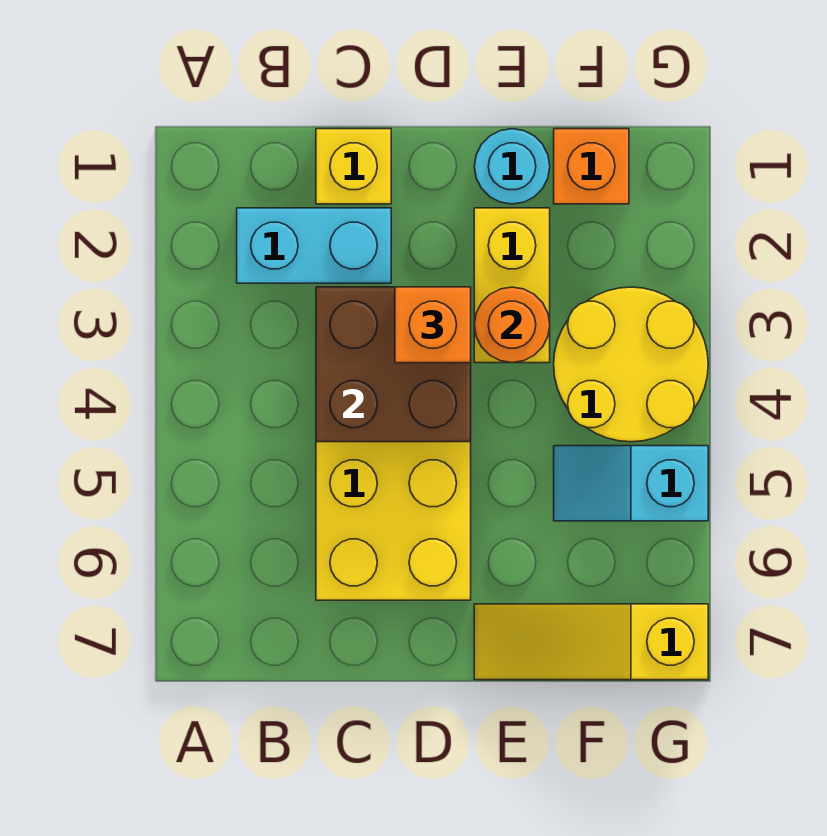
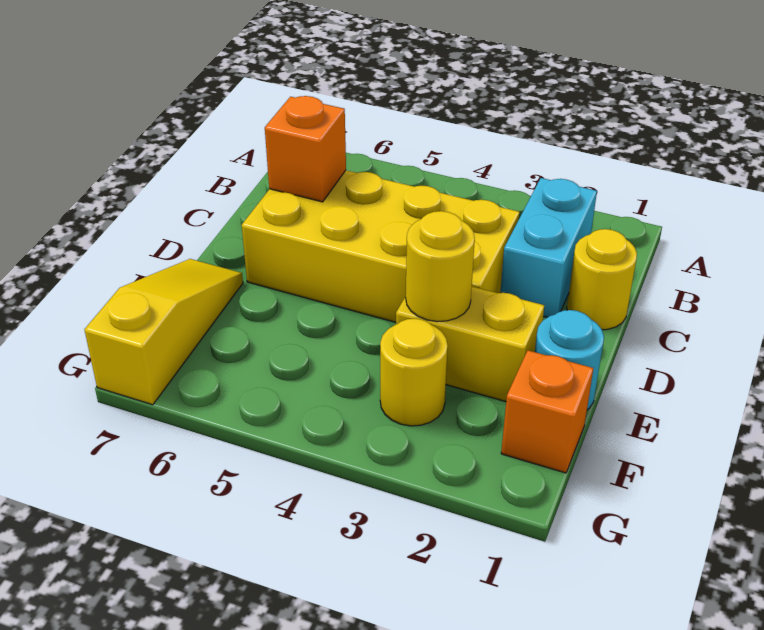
yellow 1x1 brick [316,129,391,204] -> yellow 1x1 round brick [567,229,637,330]
brown 2x2 brick [316,287,471,442] -> none
orange 1x1 brick [395,287,471,363] -> orange 1x1 brick moved to [265,96,346,202]
orange 1x1 round brick [474,287,550,363] -> yellow 1x1 round brick [406,211,475,322]
yellow 2x2 round brick [554,287,708,442] -> yellow 1x1 round brick [380,319,448,426]
cyan 1x2 slope [554,446,708,521] -> none

